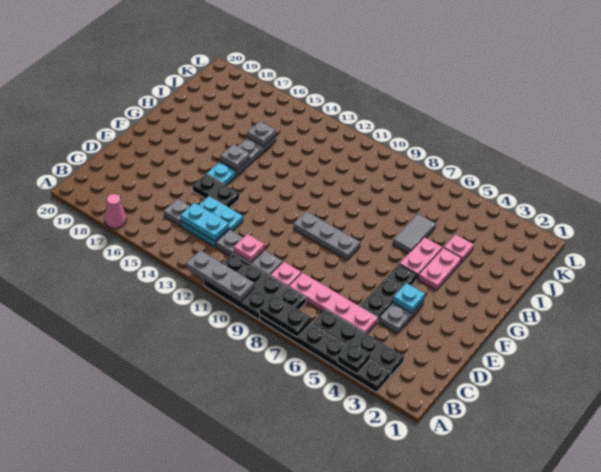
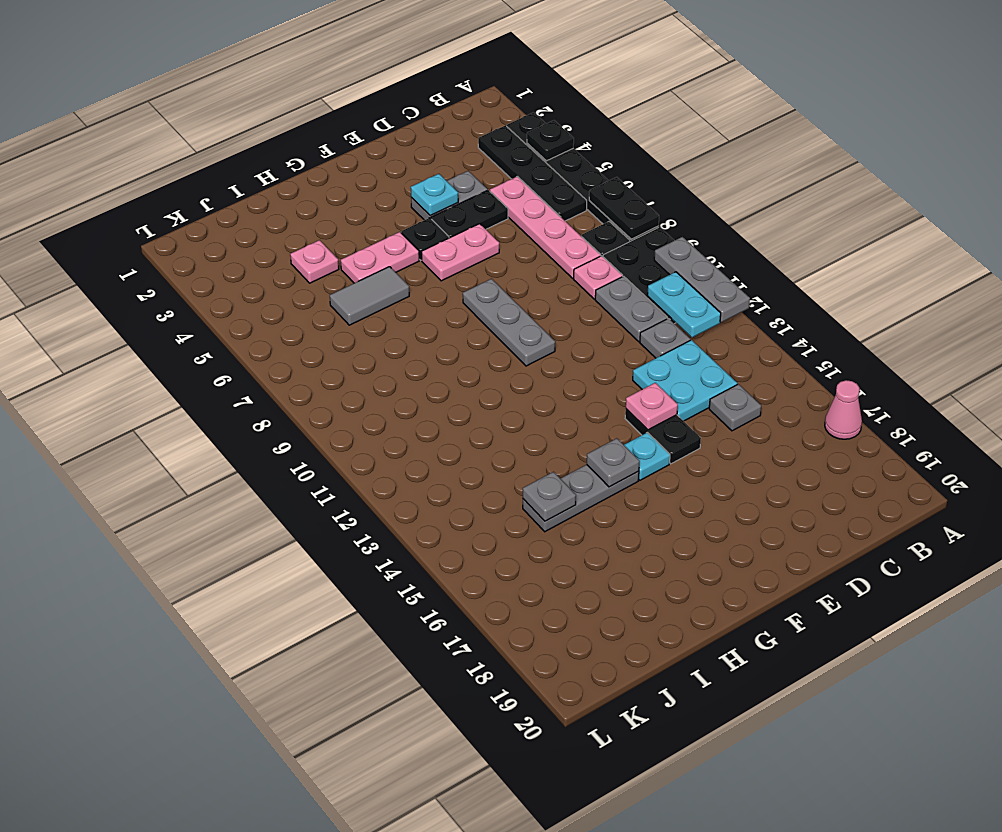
pink 1x1 plate [234,234,265,263] -> pink 1x1 plate moved to [626,383,678,430]
cyan 1x2 plate [181,203,229,241] -> cyan 1x2 plate moved to [647,272,721,337]
pink 1x2 plate [418,248,462,290] -> pink 1x2 plate moved to [422,224,499,281]

